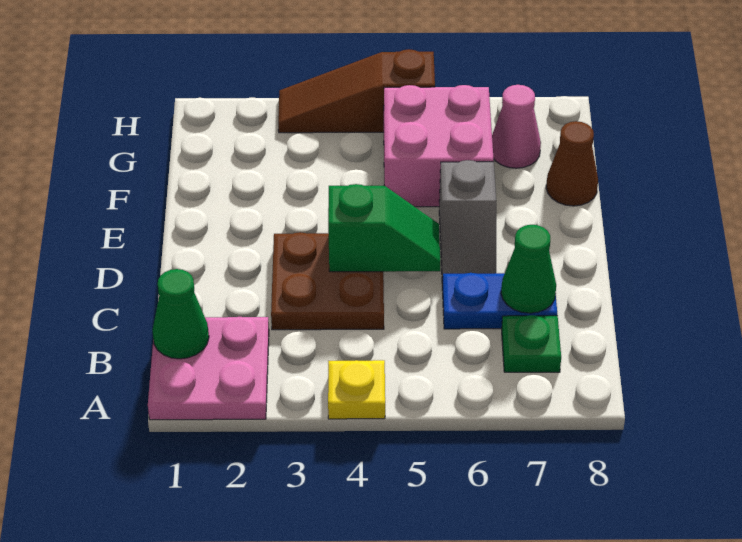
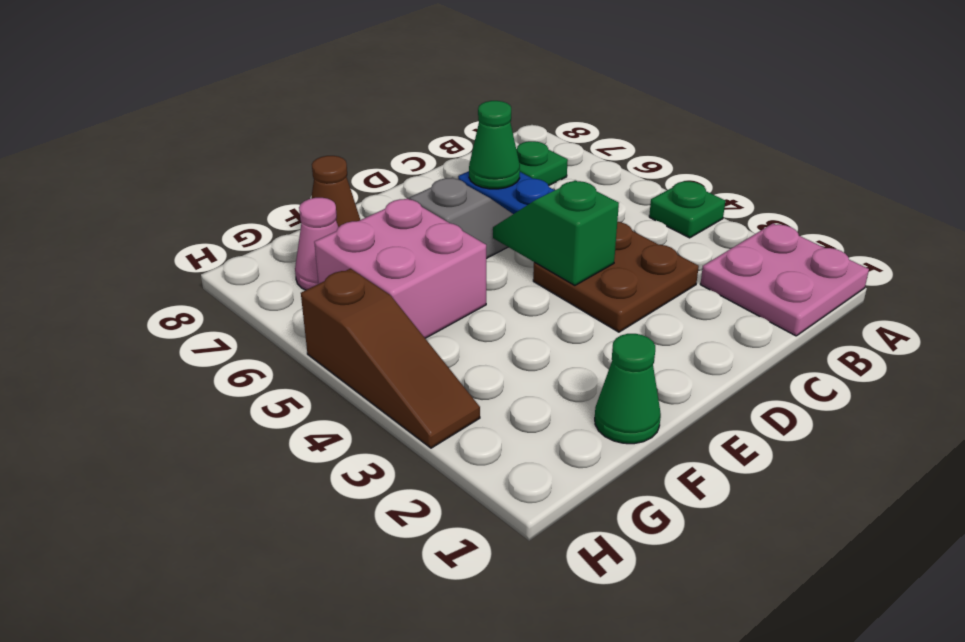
yellow 1x1 plate [328,360,385,419] -> green 1x1 plate [649,181,725,238]
green 1x1 cone [152,269,209,359] -> green 1x1 cone moved to [595,334,661,444]

